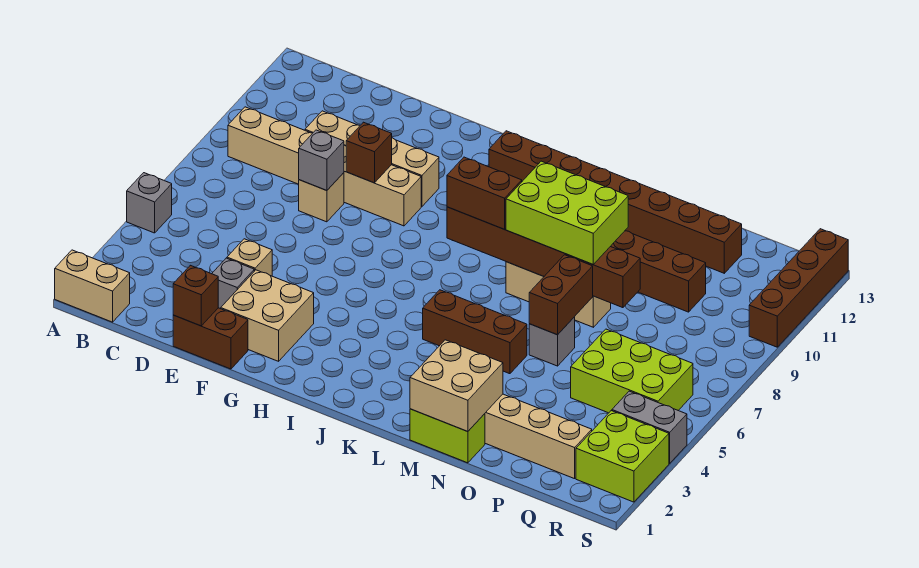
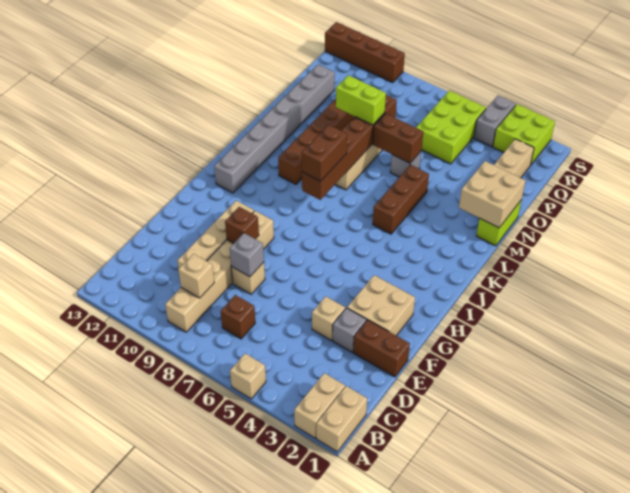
none -> tan 1x2 brick [294,373,345,438]
grey 1x1 brick [127,173,172,233] -> tan 1x1 brick [230,353,266,399]
none -> tan 1x1 brick [178,254,214,298]
brown 1x2 brick [173,308,248,369] -> brown 1x2 brick turned to [353,320,410,377]
brown 1x1 brick [173,265,218,326] -> brown 1x1 brick moved to [221,295,255,339]
brown 1x8 brick [489,131,742,273] -> grey 1x8 brick [214,64,335,193]
lime 2x3 brick [506,161,628,265] -> lime 1x2 brick [336,75,386,125]

